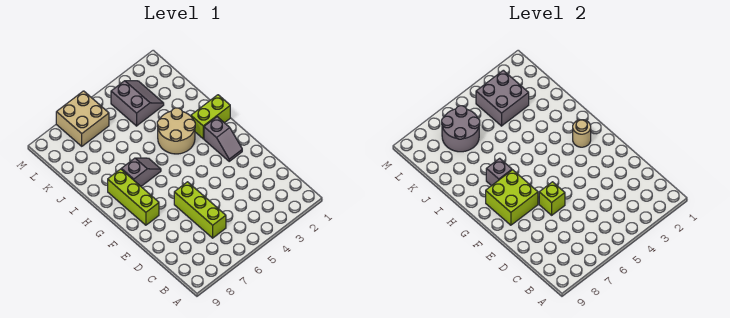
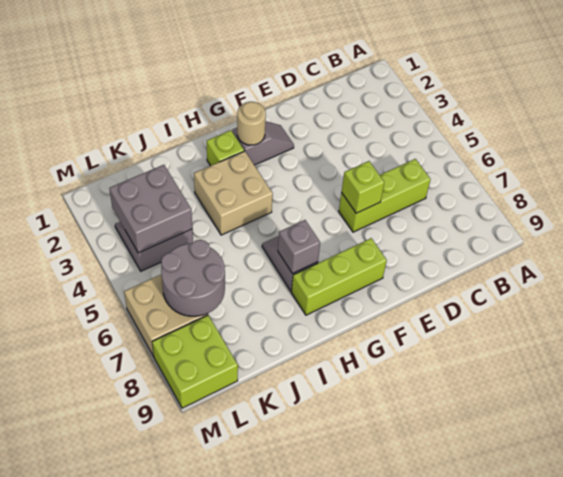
lime 2x2 brick [486,170,538,225] -> lime 2x2 brick moved to [152,315,238,408]
lime 1x2 brick [191,95,230,139] -> lime 1x1 brick [207,130,244,166]
tan 2x2 round brick [157,108,195,154] -> tan 2x2 brick [194,151,273,235]

